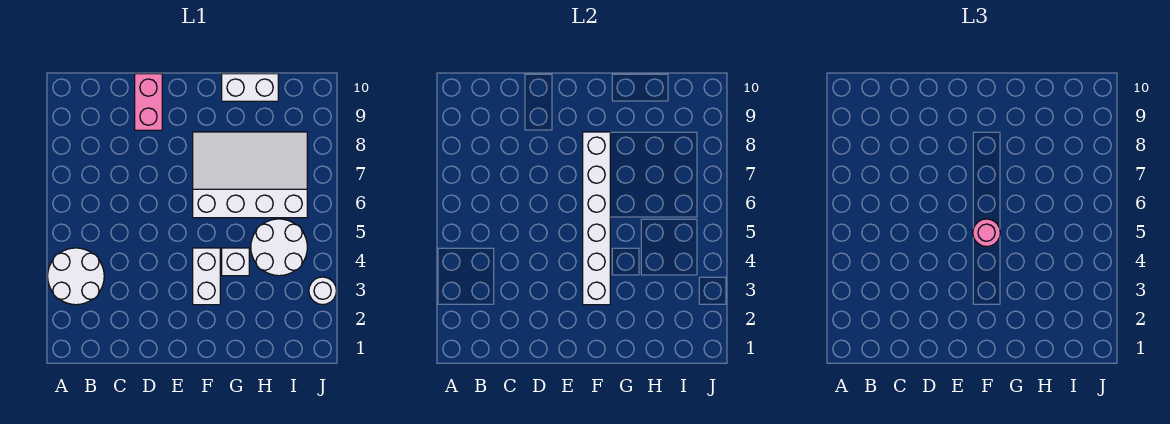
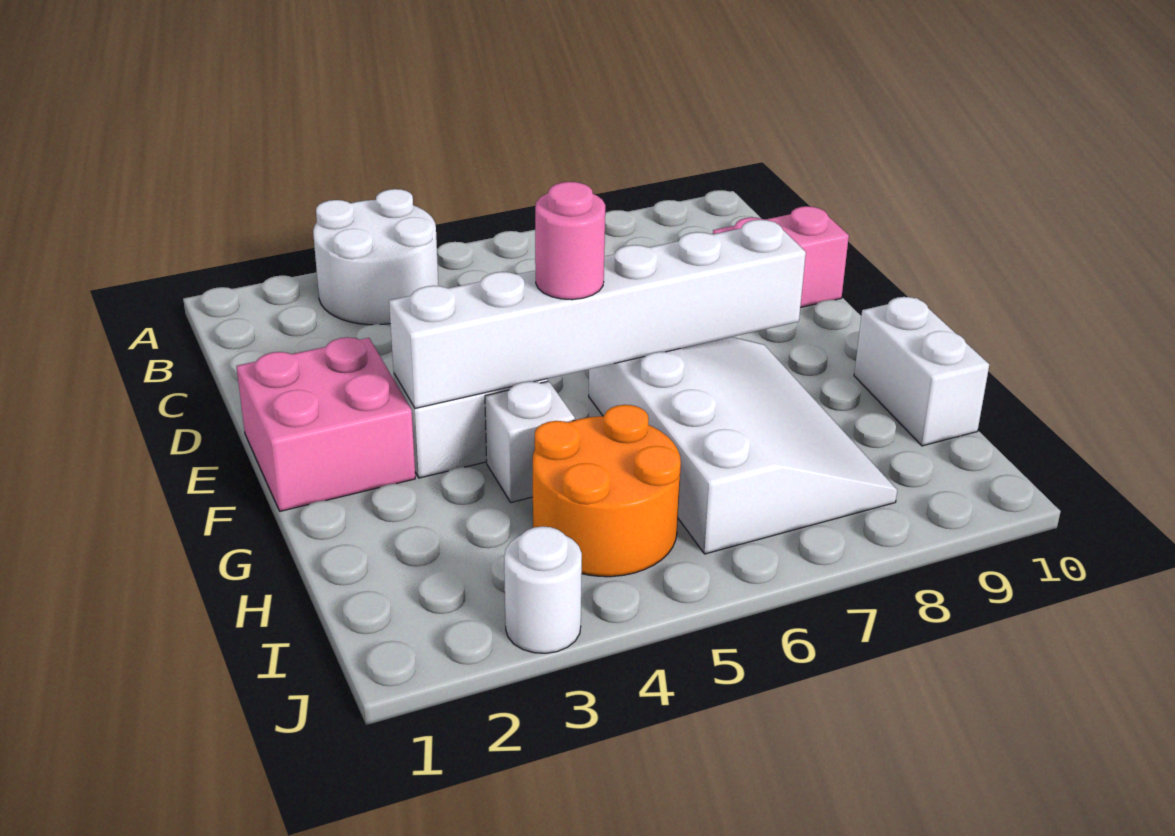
none -> pink 2x2 brick [237,337,415,511]
white 2x2 round brick [251,219,307,276] -> orange 2x2 round brick [533,405,681,577]

